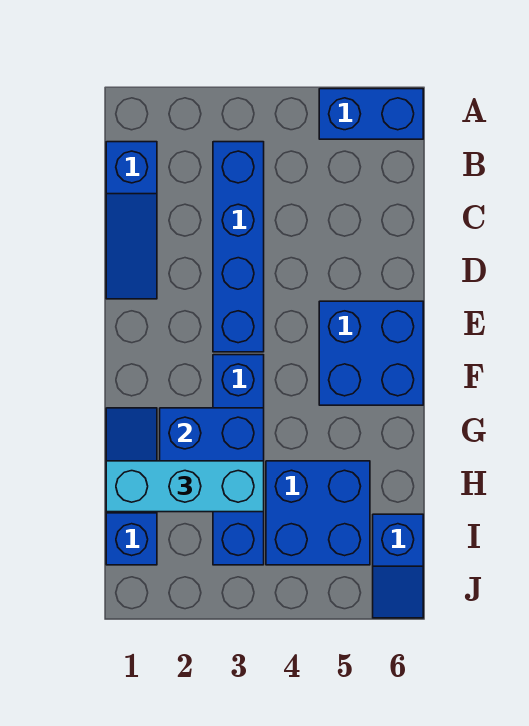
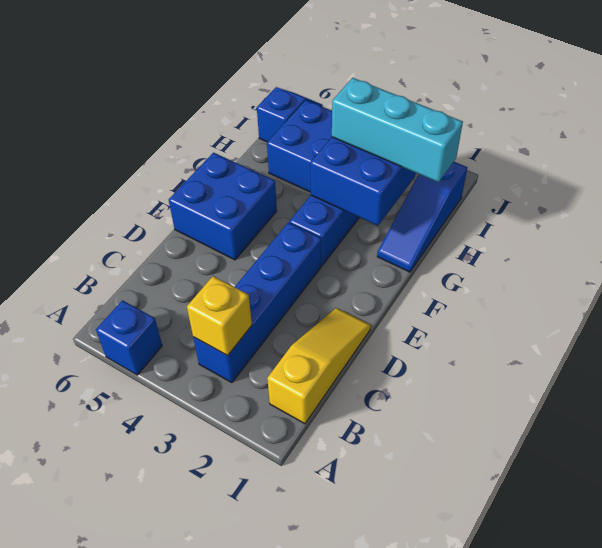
blue 1x2 brick [319,89,423,139] -> blue 1x1 brick [96,300,162,375]
blue 1x3 slope [106,142,157,299] -> yellow 1x3 slope [267,308,371,424]
none -> yellow 1x1 brick [187,276,252,356]

